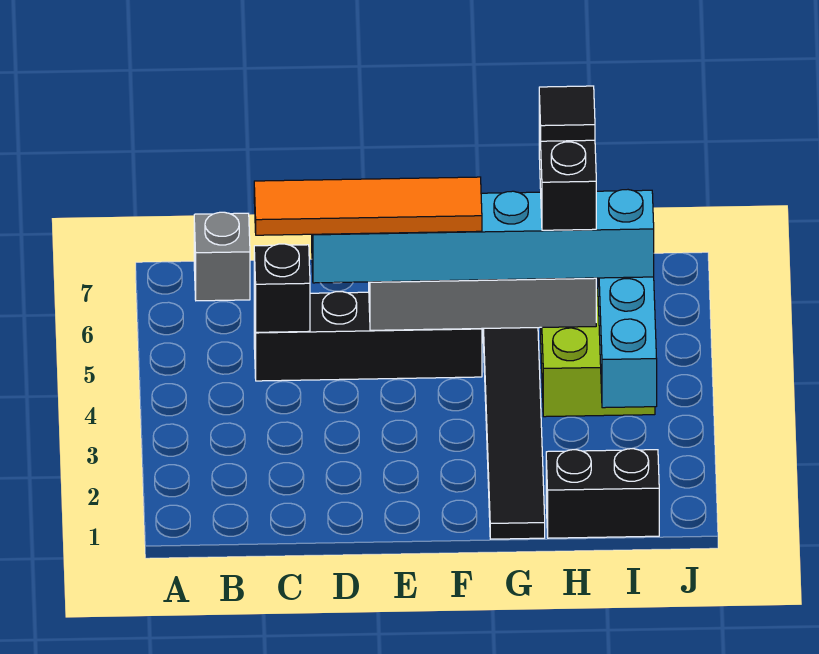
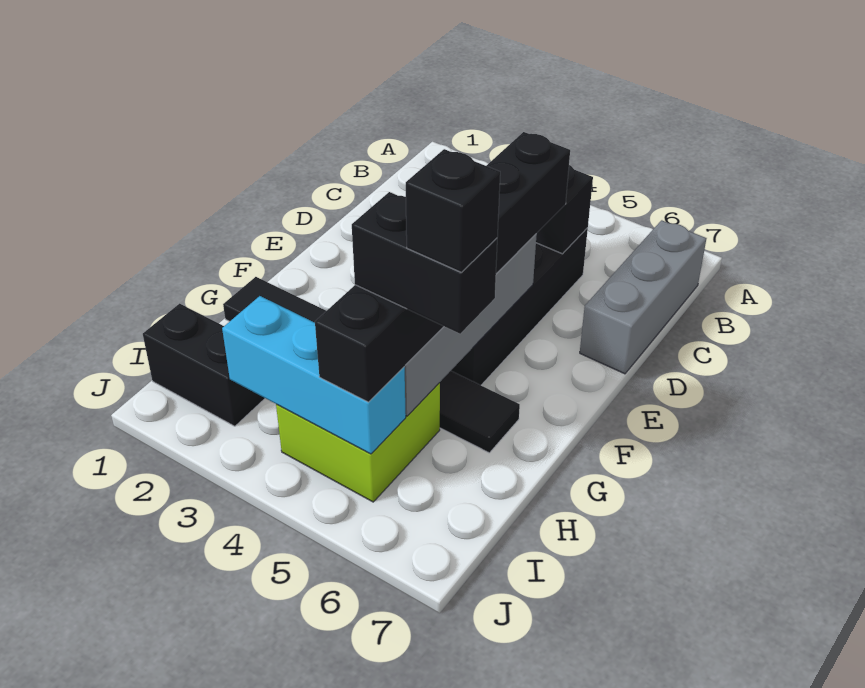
grey 1x1 brick [194,212,250,301] -> grey 1x3 brick [580,220,706,374]
orange 1x4 tile [254,177,482,235] -> none
cyan 1x6 brick [312,190,654,283] -> black 1x6 brick [315,132,570,402]
black 1x2 brick [546,449,659,538] -> black 1x2 brick turned to [143,304,265,426]
black 1x1 tile [539,86,595,141] -> black 1x1 brick [406,149,500,272]

